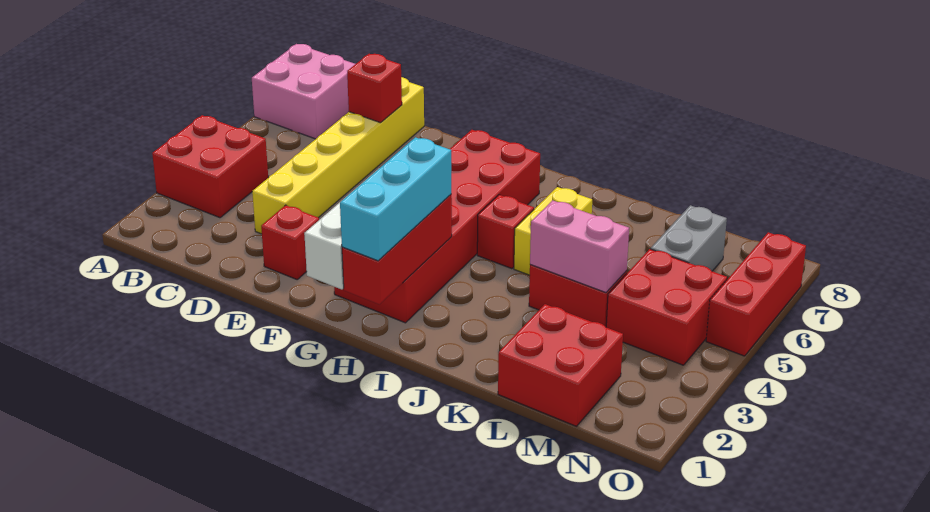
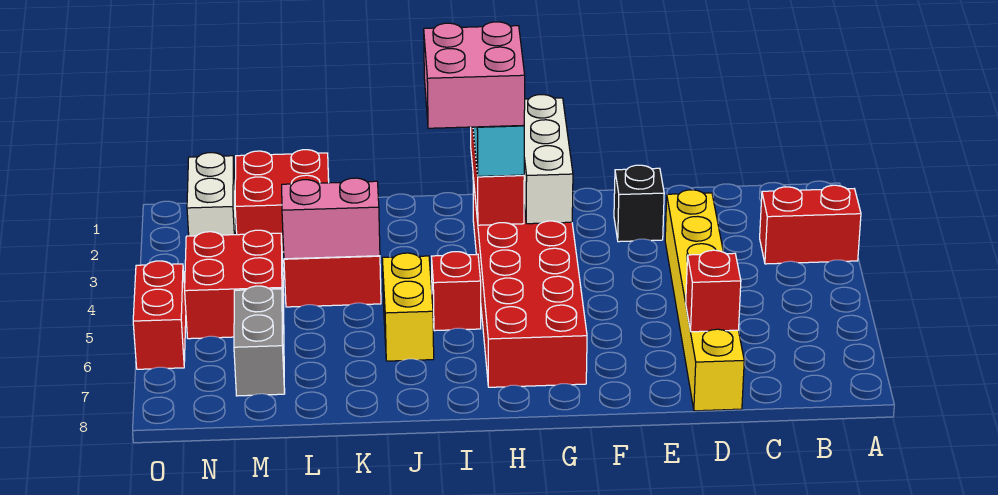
red 2x2 brick [152,115,268,218] -> red 1x2 brick [760,185,861,264]
pink 2x2 brick [252,44,355,139] -> pink 2x2 brick moved to [424,22,525,128]
red 1x1 brick [261,205,319,279] -> black 1x1 brick [614,165,664,242]
none -> white 1x2 brick [187,153,236,236]
red 1x3 brick [706,232,806,356] -> red 1x2 brick [133,261,186,369]

